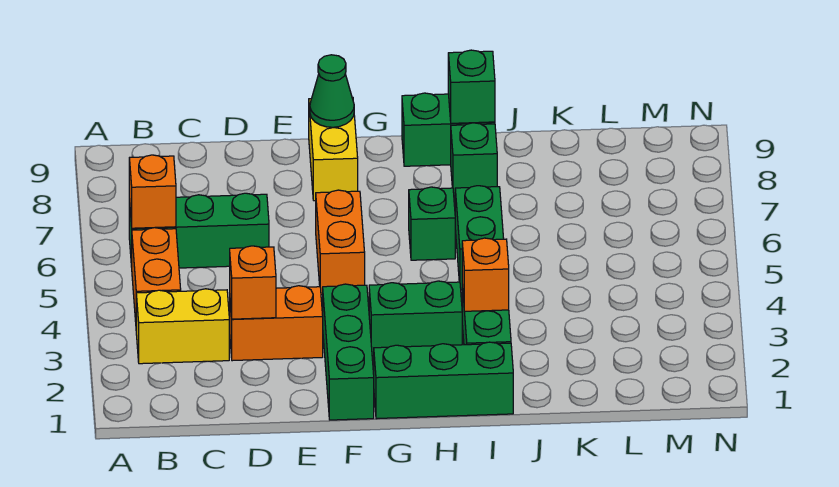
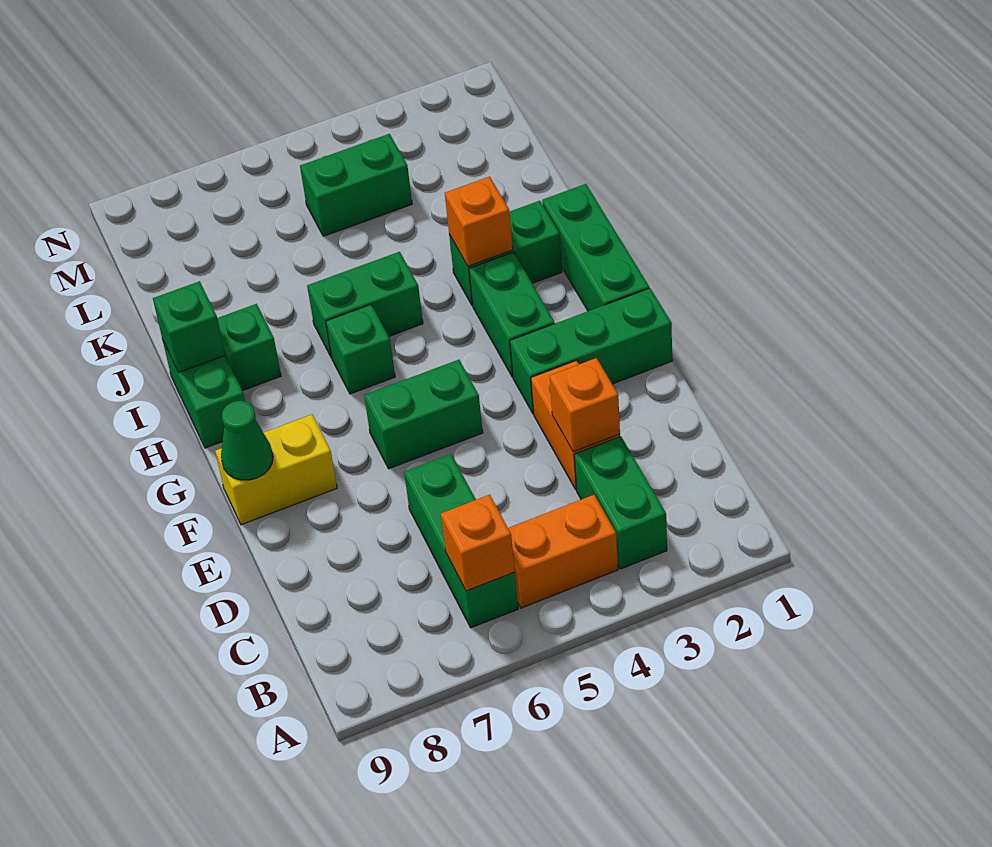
yellow 1x2 brick [136,289,229,364] -> green 1x2 brick [574,436,667,569]
orange 1x2 brick [316,190,365,295] -> green 1x2 brick [364,360,483,469]
none -> green 1x2 brick [300,134,412,236]

